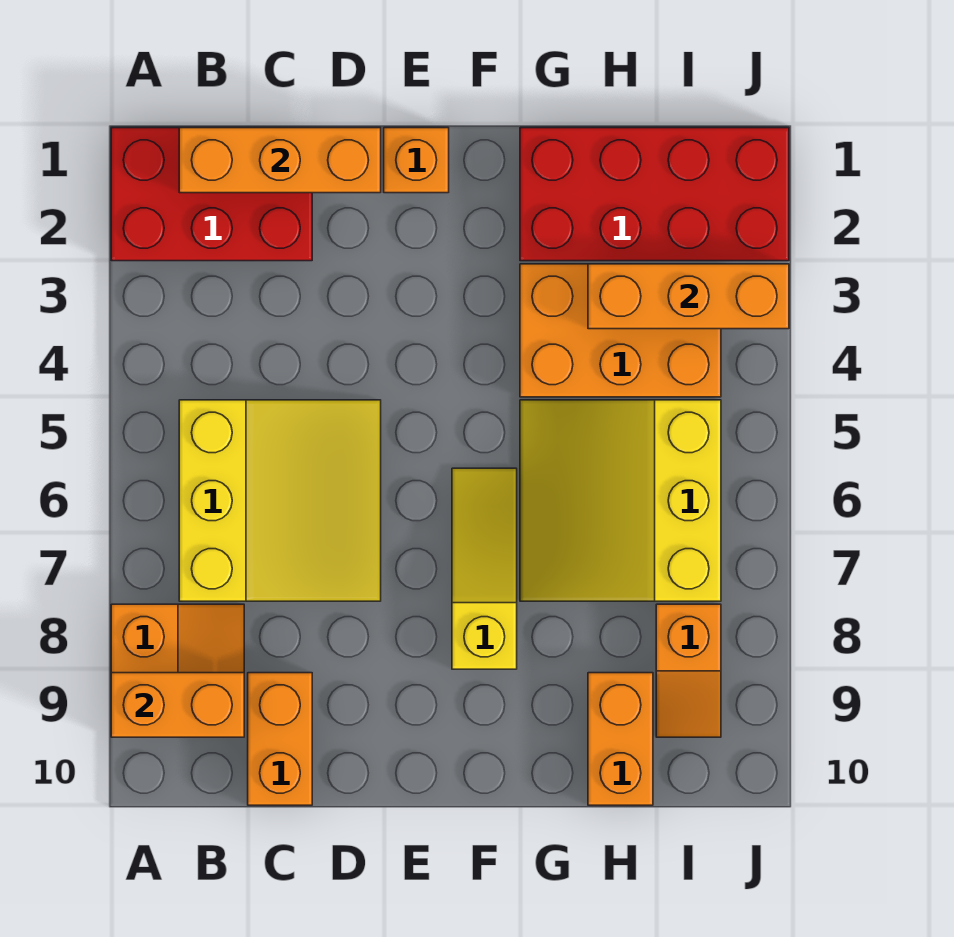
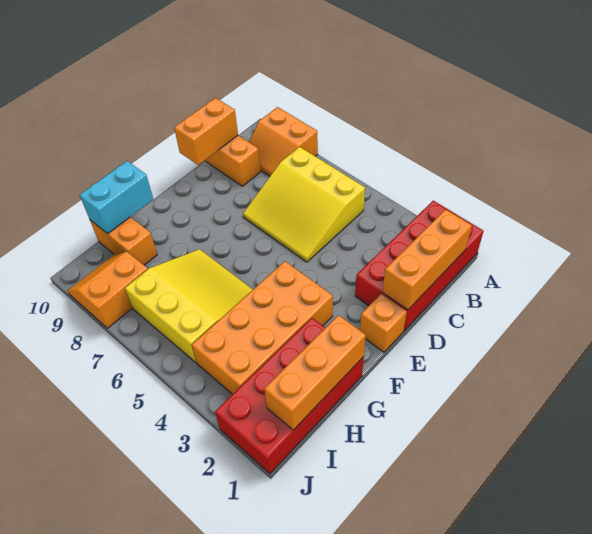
red 2x3 brick [111,128,312,261] -> red 2x4 brick [355,201,484,331]
orange 1x2 brick [111,673,244,737] -> orange 1x2 brick moved to [174,98,238,165]
yellow 1x3 slope [452,468,517,669] -> none
orange 2x3 brick [520,264,721,397] -> orange 2x4 brick [192,261,333,394]
none -> cyan 1x2 brick [80,161,153,234]
orange 1x3 brick [588,264,789,329] -> orange 1x3 brick moved to [264,315,366,430]
orange 1x2 slope [656,604,721,737] -> orange 2x2 slope [68,252,148,328]

